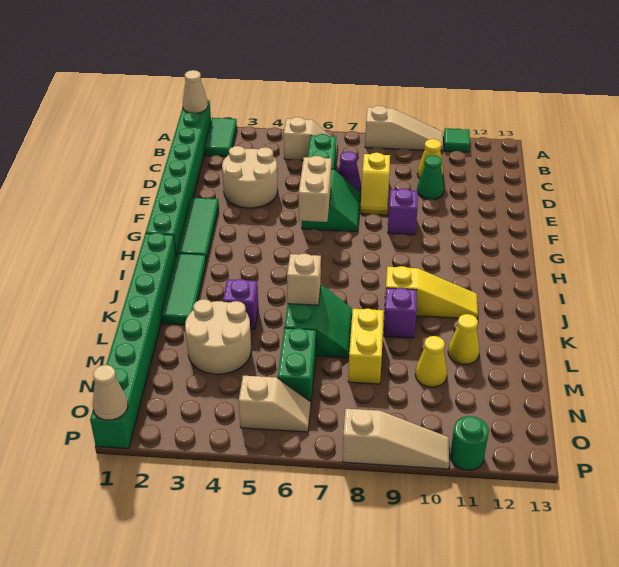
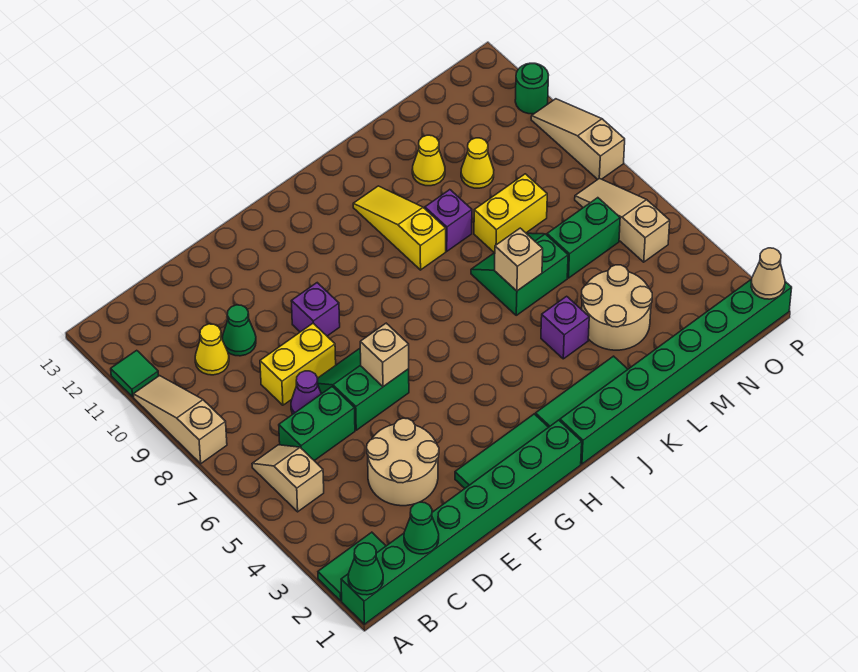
tan 1x1 cone [183,70,208,113] -> green 1x1 cone [348,543,383,595]
none -> green 1x1 cone [404,502,439,554]
yellow 1x2 slope [360,153,390,215] -> yellow 1x2 brick [260,323,336,405]
tan 1x2 brick [299,156,332,222] -> tan 1x1 brick [360,323,409,387]
tan 1x2 slope [239,376,311,432] -> tan 1x3 slope [575,178,670,262]

